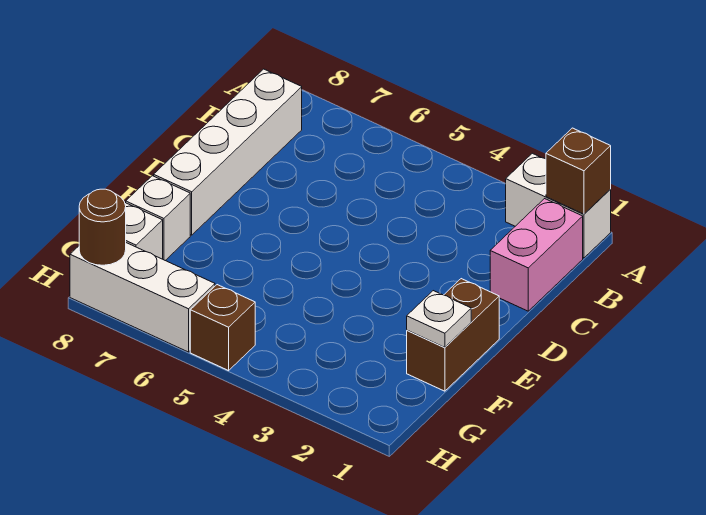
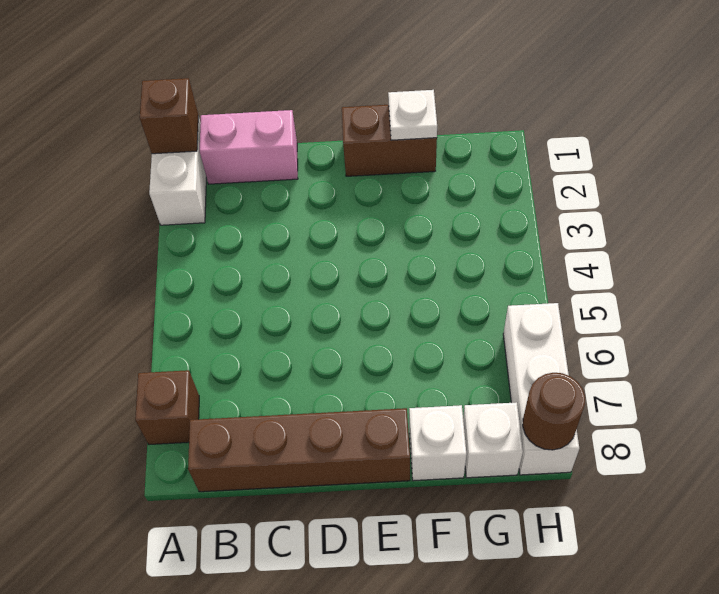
white 1x4 brick [154,69,302,235] -> brown 1x4 brick [188,408,410,492]
brown 1x1 brick [190,285,255,371] -> brown 1x1 brick moved to [135,370,199,445]

